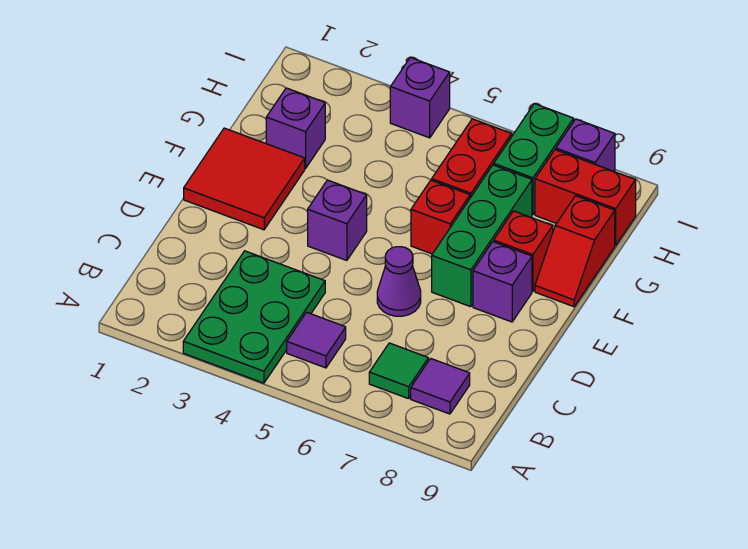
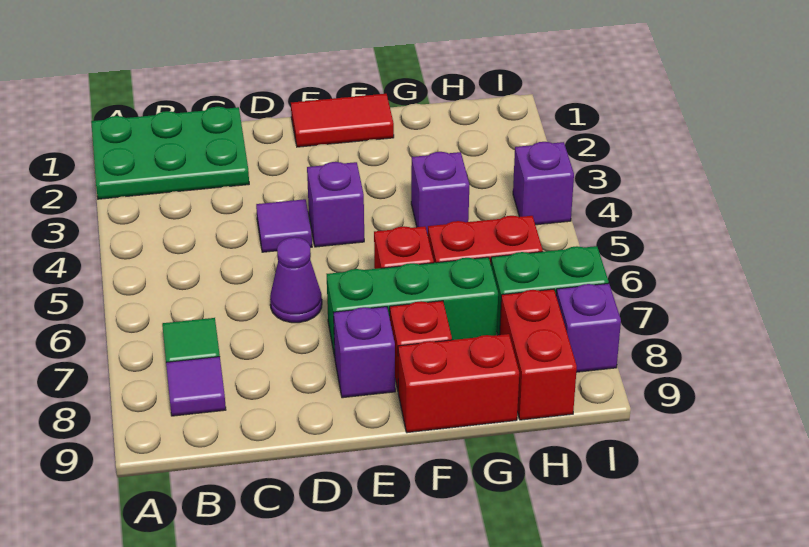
green 2x3 plate [183,251,325,383] -> green 2x3 plate moved to [91,107,249,199]
purple 1x1 tile [287,312,346,368] -> purple 1x1 tile moved to [256,199,312,252]
red 2x2 tile [184,128,305,230] -> red 1x2 tile [291,94,394,147]
red 1x2 slope [535,196,615,307] -> red 1x2 brick [398,334,519,433]
purple 1x1 brick [266,88,325,168] -> purple 1x1 brick moved to [411,152,469,235]

